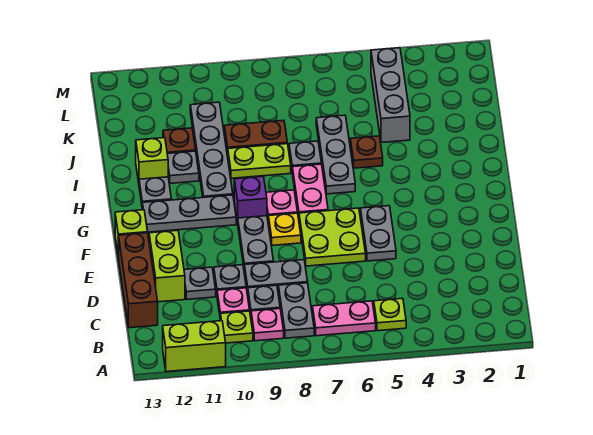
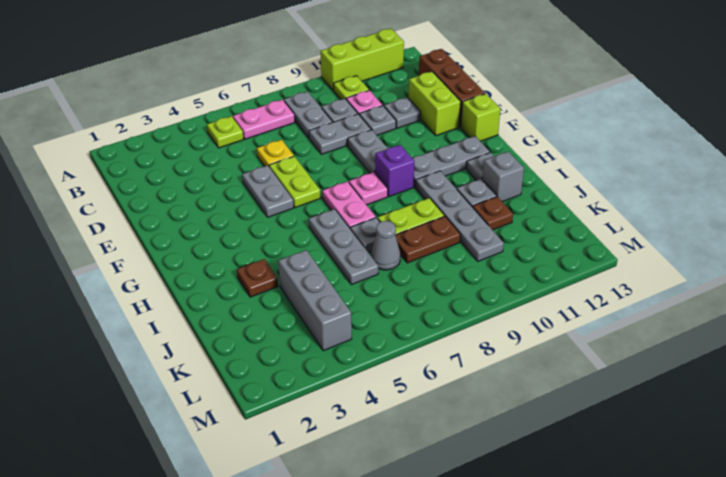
lime 1x2 brick [163,321,226,372] -> lime 1x3 brick [321,29,404,91]
pink 1x1 plate [251,309,284,341] -> none
lime 2x2 plate [299,208,366,266] -> lime 1x2 plate [269,156,321,208]
yellow 1x1 plate [268,213,301,245] -> yellow 1x1 plate moved to [257,140,294,166]
brown 1x1 plate [350,136,383,168] -> brown 1x1 plate moved to [237,259,278,297]
lime 1x1 brick [136,138,168,183] -> grey 1x1 brick [482,151,524,202]
none -> grey 1x1 cone [371,221,400,270]

